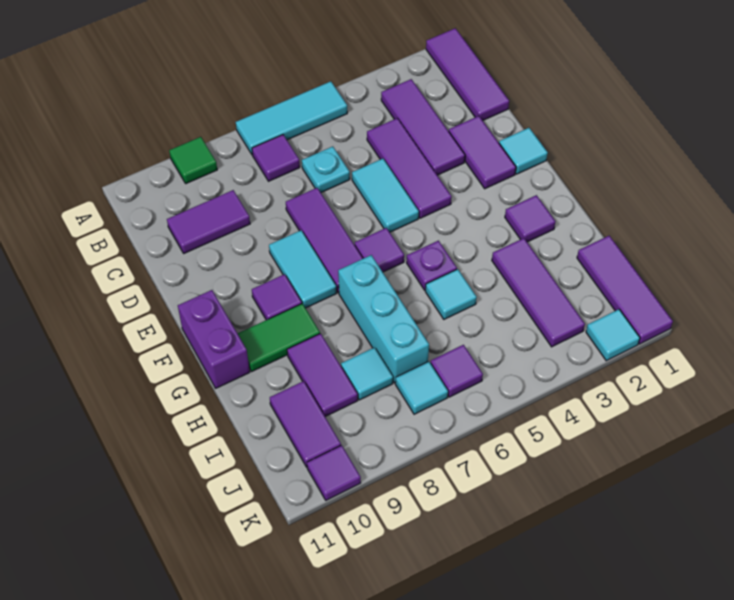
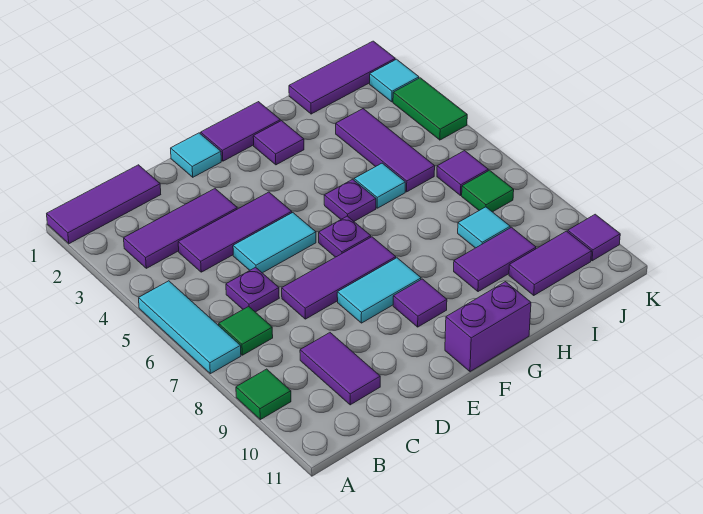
purple 1x1 tile [252,135,300,181] -> green 1x1 tile [219,306,273,355]
cyan 1x1 plate [302,146,350,192] -> purple 1x1 plate [226,267,279,312]
purple 1x2 tile [449,116,516,189] -> purple 1x2 tile moved to [201,102,280,161]
purple 1x1 tile [355,228,404,272] -> purple 1x1 plate [319,216,371,257]
cyan 1x3 brick [338,255,429,383] -> none
green 1x2 tile [238,304,320,372] -> green 1x2 tile moved to [393,78,467,140]
purple 1x3 tile [492,238,585,347] -> purple 1x3 tile turned to [336,109,435,192]
cyan 1x1 tile [395,361,448,414] -> green 1x1 tile [462,170,514,212]

